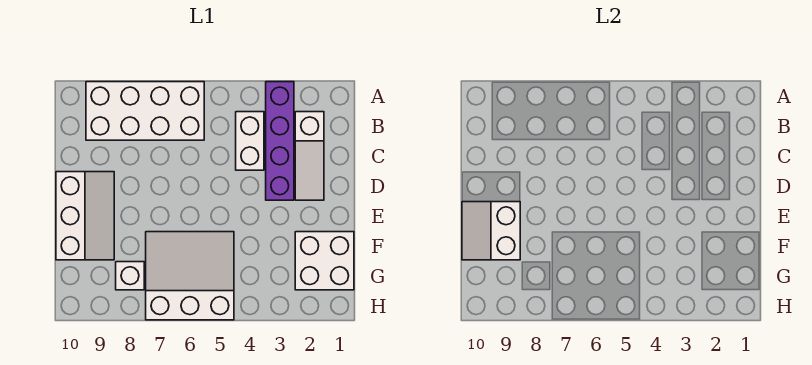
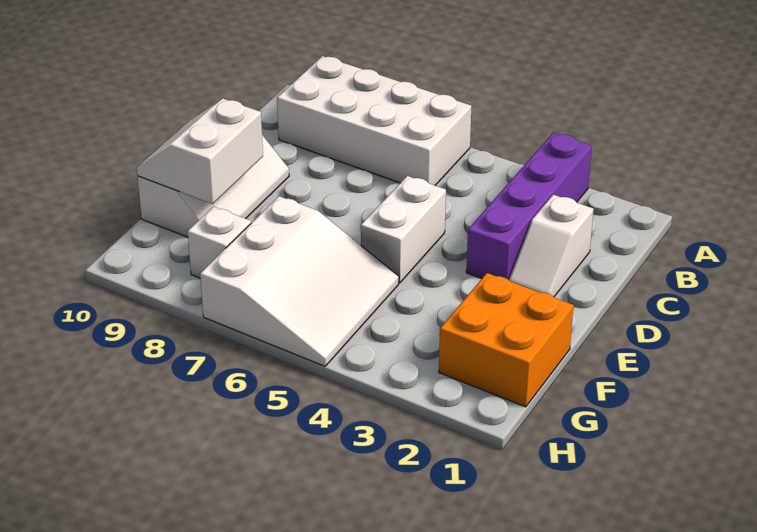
white 1x3 slope [295,112,324,200] -> white 1x2 slope [509,195,594,297]
white 1x2 brick [236,112,264,170] -> white 1x2 brick moved to [361,176,446,283]
white 2x2 brick [295,232,354,290] -> orange 2x2 brick [439,273,574,407]
white 3x3 slope [146,232,234,320] -> white 3x3 slope turned to [200,196,399,366]

